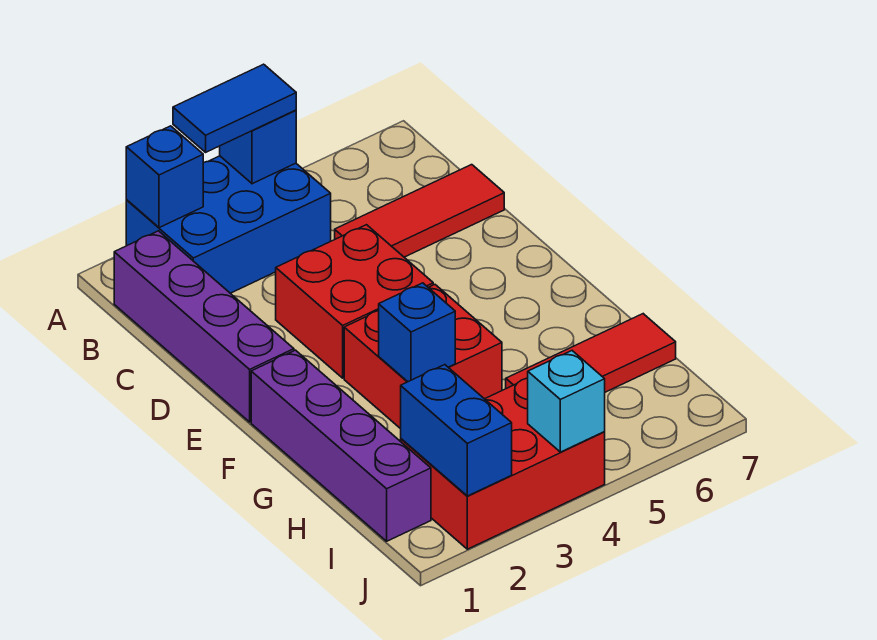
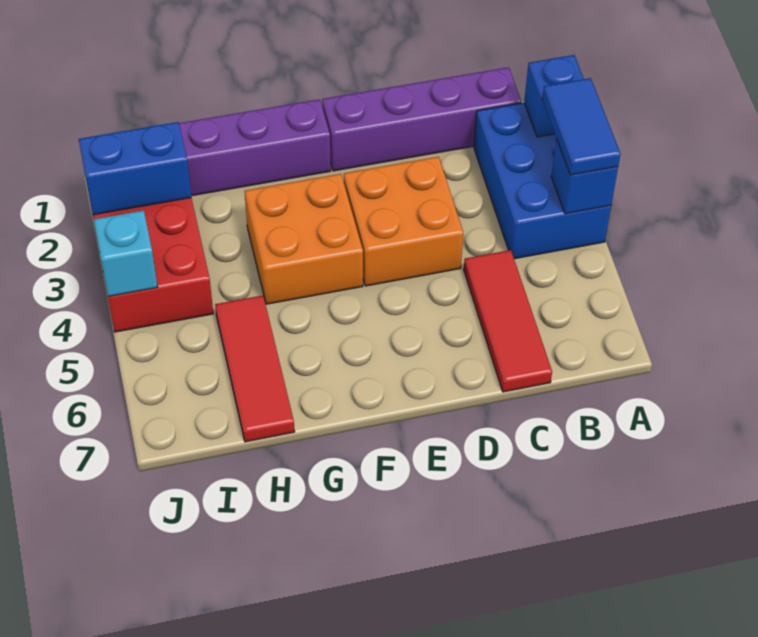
red 2x2 brick [276,225,433,378] -> orange 2x2 brick [344,157,463,286]
red 2x2 brick [344,285,502,429] -> orange 2x2 brick [245,174,363,304]
blue 1x1 brick [379,283,455,382] -> none

